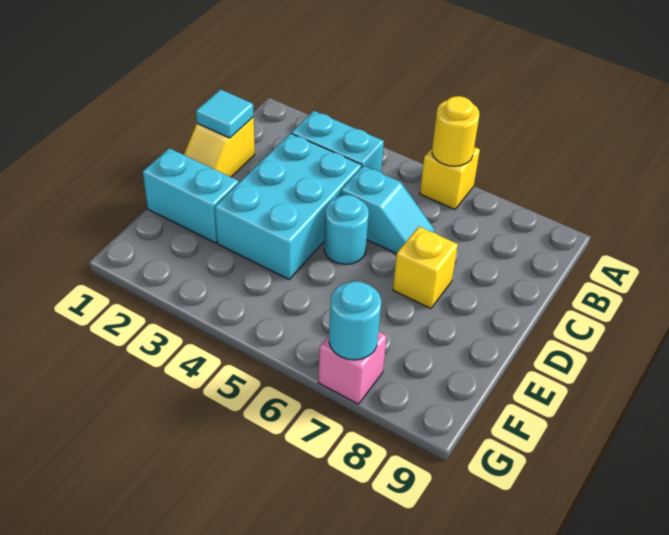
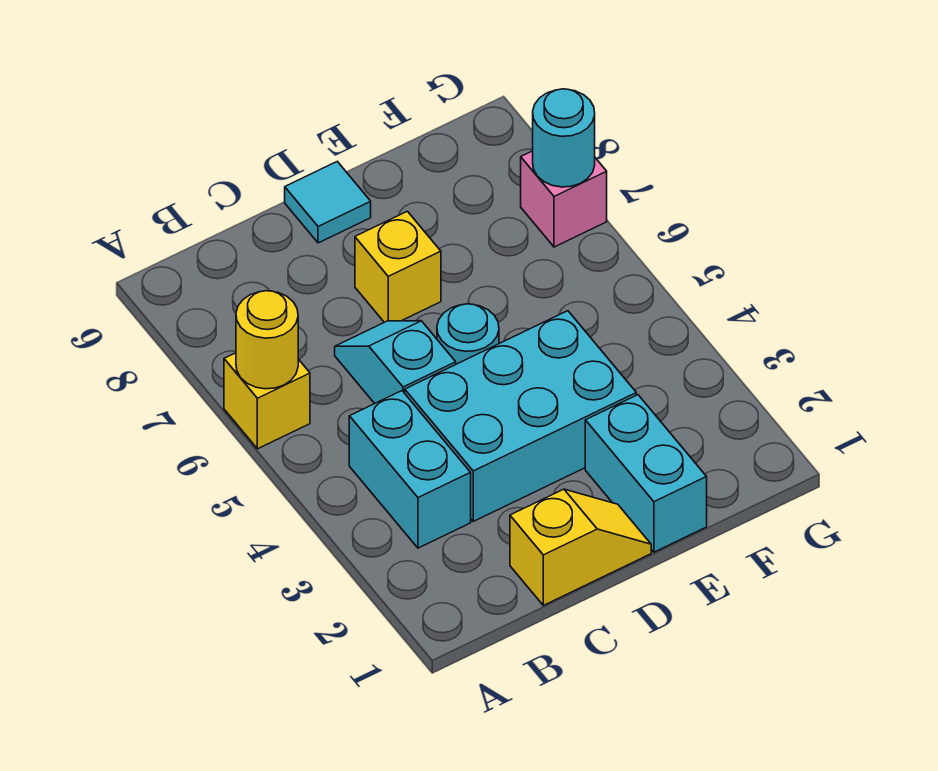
cyan 1x1 tile [196,89,254,138] -> cyan 1x1 tile moved to [285,162,371,243]

